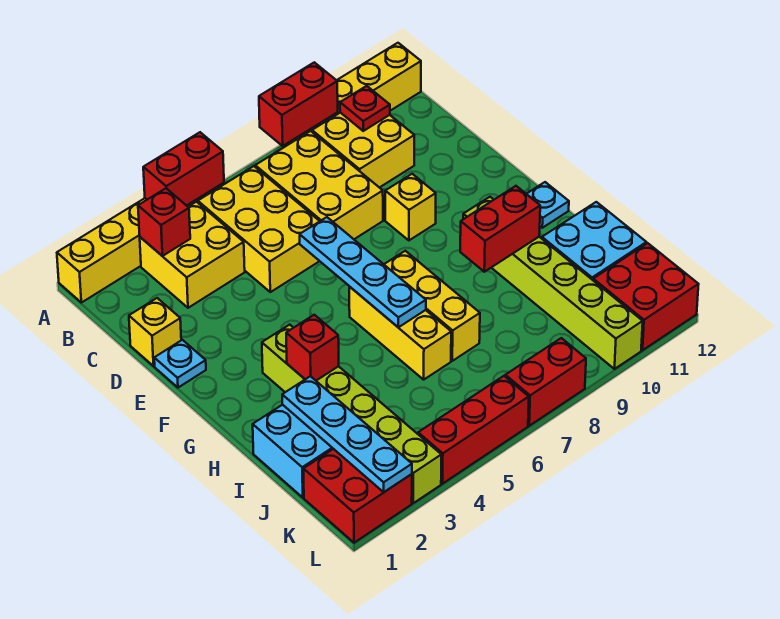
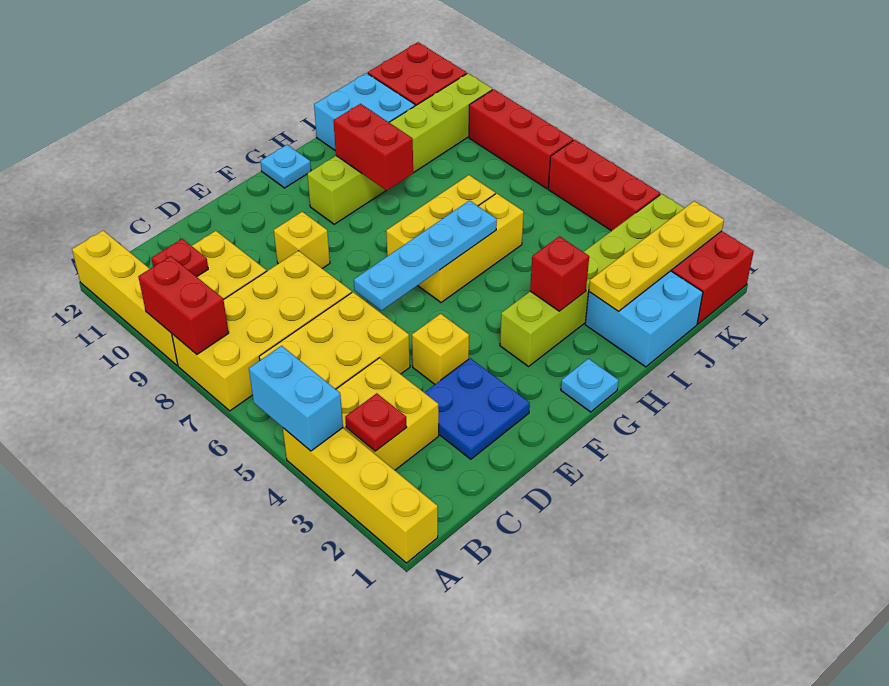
red 1x2 brick [143,132,224,206] -> cyan 1x2 brick [249,346,343,451]
red 1x1 brick [138,188,190,256] -> red 1x1 plate [345,393,407,451]
yellow 2x3 brick [255,131,383,239] -> yellow 2x4 brick [172,251,352,411]
yellow 1x1 brick [129,298,181,366] -> yellow 1x1 brick moved to [412,314,469,384]
none -> blue 2x2 plate [424,358,530,459]
cyan 1x1 plate [154,340,206,388] -> cyan 1x1 plate moved to [561,359,619,412]
cyan 1x4 plate [282,376,412,492] -> yellow 1x4 plate [589,201,724,311]
red 1x2 brick [505,338,586,426] -> red 1x3 brick [469,89,573,189]

